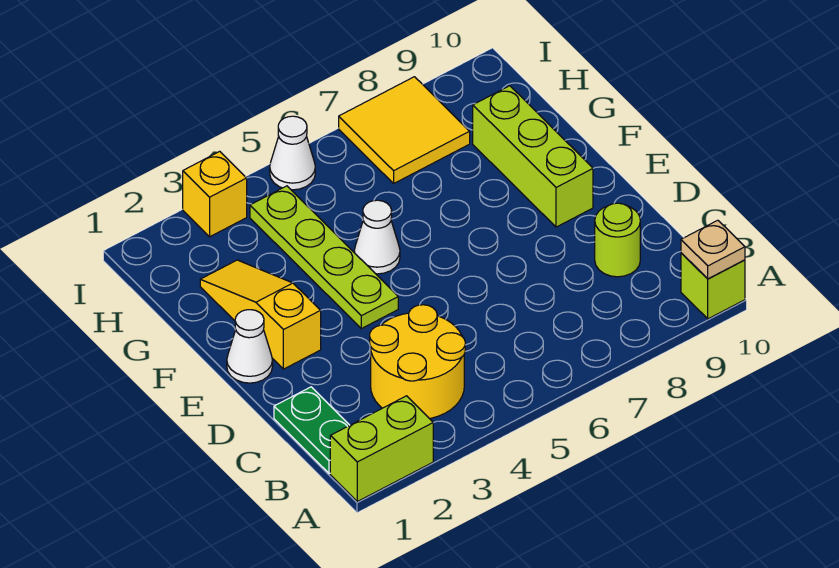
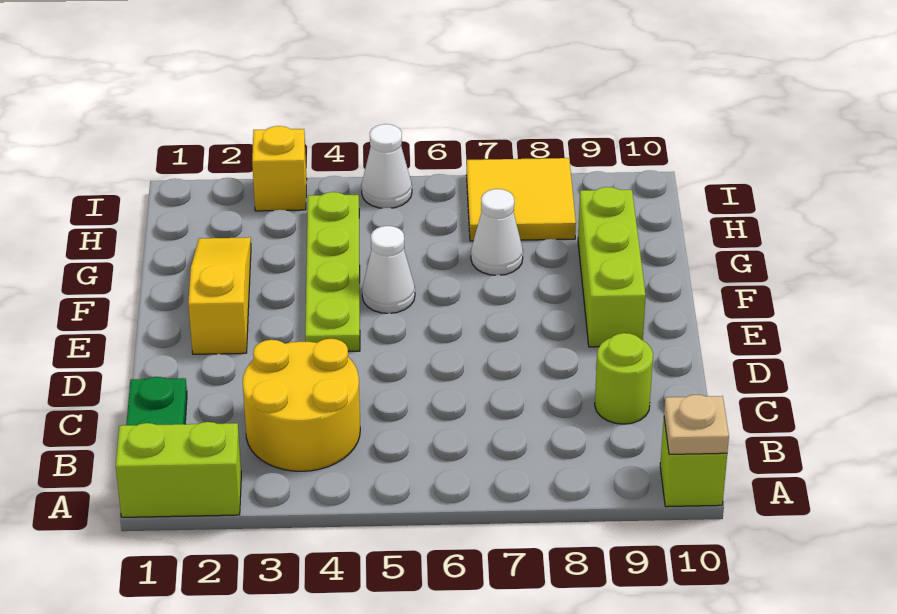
white 1x1 cone [227,310,273,383] -> white 1x1 cone moved to [471,189,523,275]

